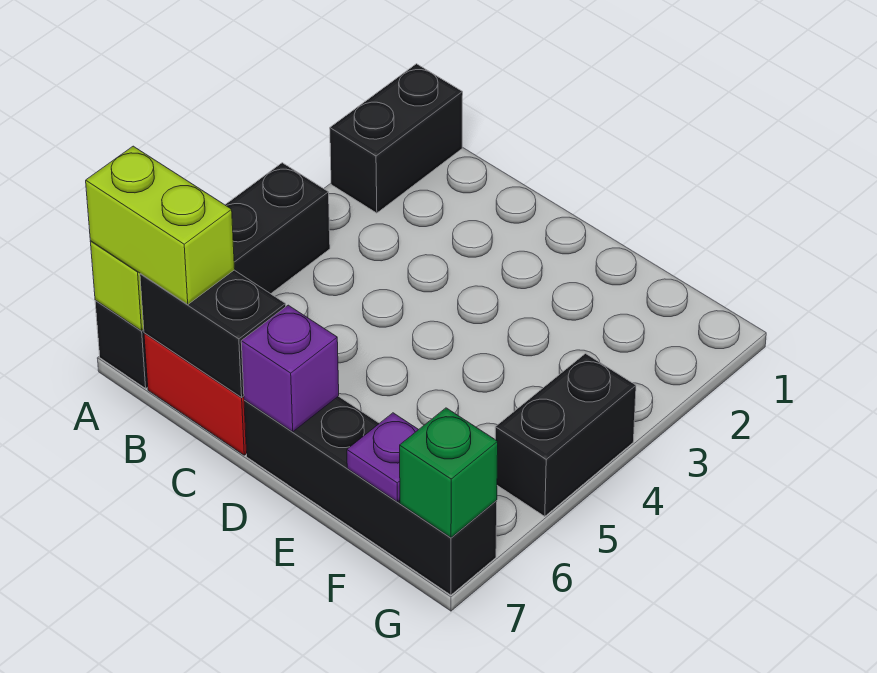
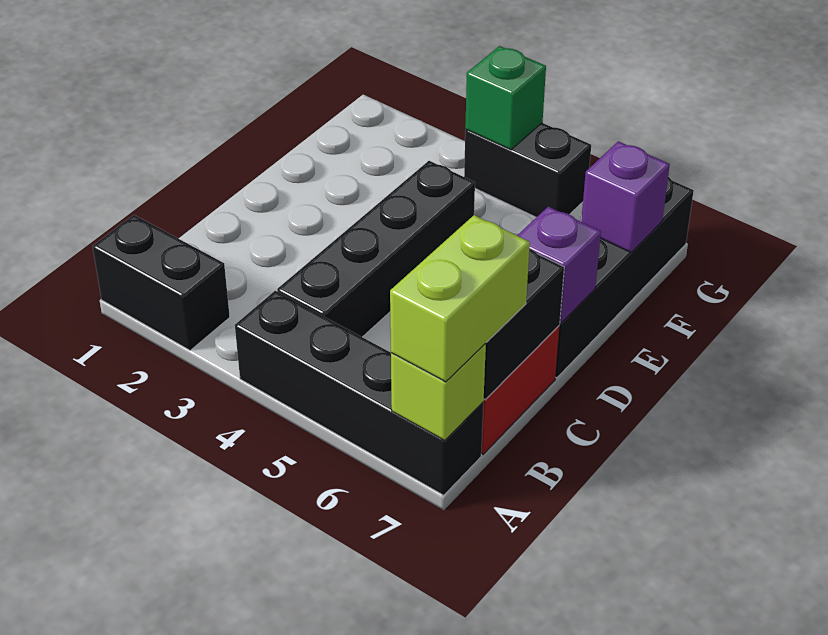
none -> black 1x4 brick [277,161,475,337]
purple 1x1 plate [347,413,418,502] -> purple 1x1 brick [581,141,670,252]
green 1x1 brick [400,408,498,538] -> green 1x1 brick moved to [465,46,546,150]

